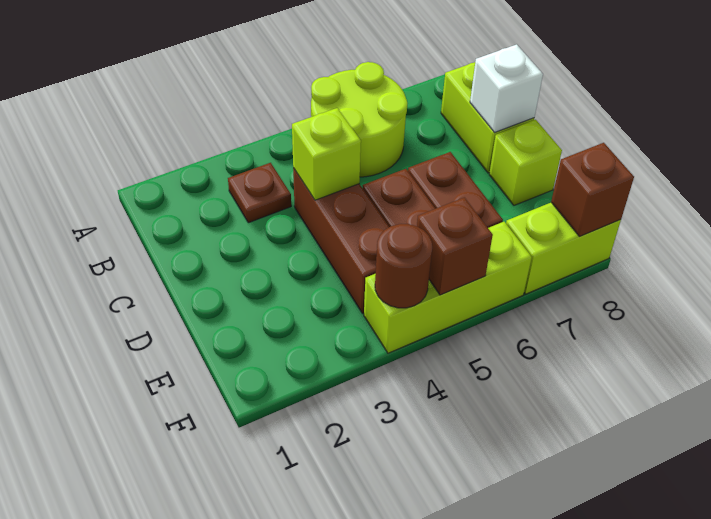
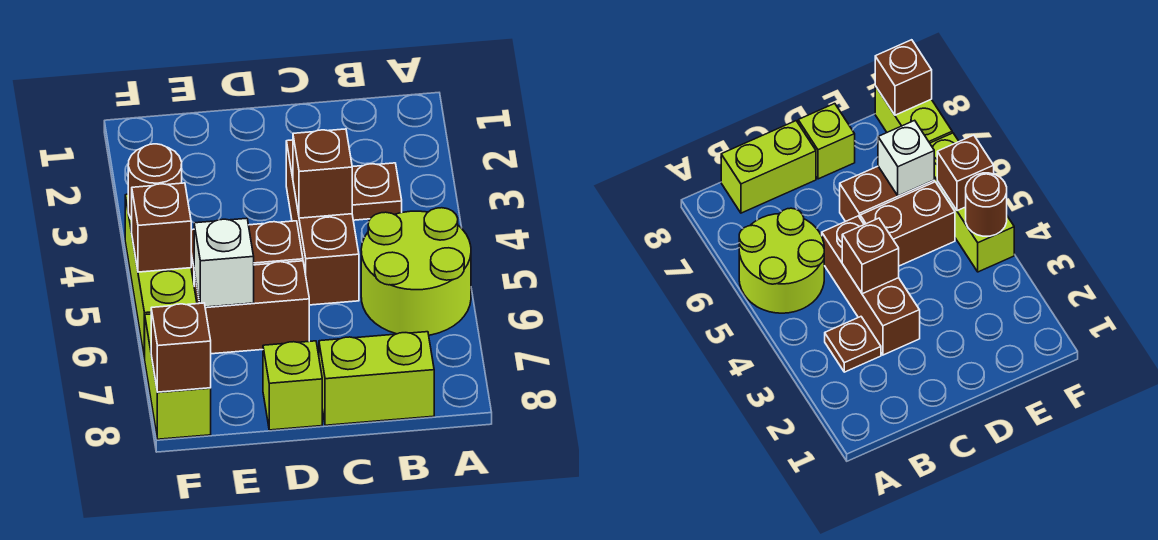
brown 1x3 brick [293,168,389,314] -> brown 1x3 brick turned to [286,140,359,305]
lime 1x1 brick [292,108,361,200] -> brown 1x1 brick [293,129,352,218]
white 1x1 brick [470,44,543,132] -> white 1x1 brick moved to [194,218,254,307]

